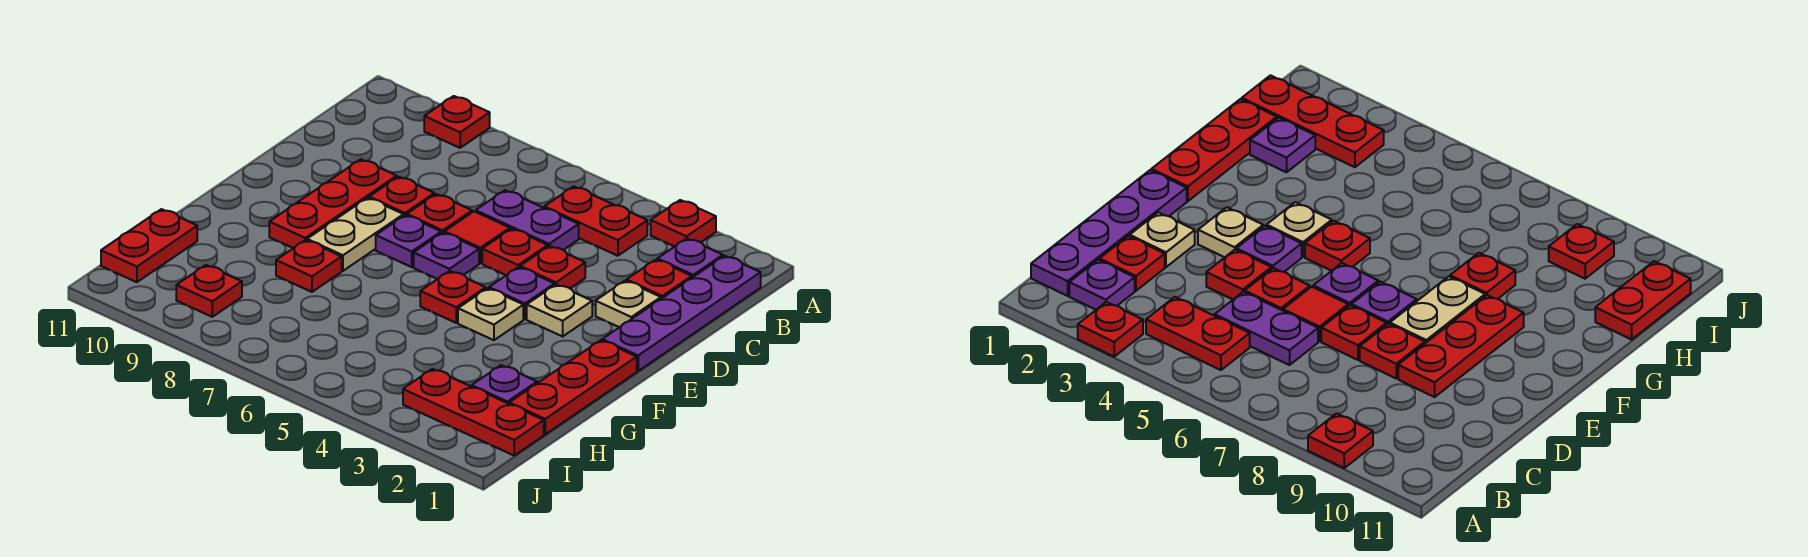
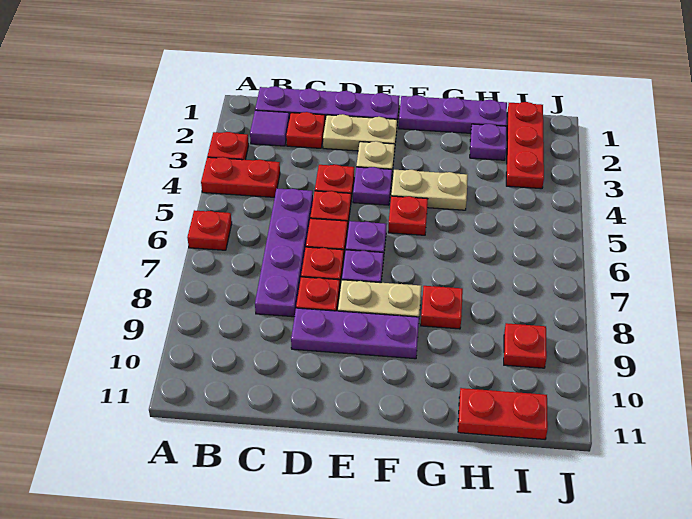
red 1x1 plate [424,96,490,148] -> red 1x1 plate moved to [187,210,232,250]
purple 1x1 plate [657,239,723,278] -> purple 1x1 tile [250,110,289,146]
red 1x2 plate [544,186,647,256] -> red 1x2 plate turned to [201,157,280,197]
purple 1x2 plate [476,190,579,250] -> purple 1x4 plate [255,188,313,317]
tan 1x1 plate [596,281,661,327] -> tan 1x2 plate [323,114,397,152]
red 1x3 plate [269,159,397,248] -> purple 1x3 plate [291,308,419,359]
red 1x3 plate [509,340,637,434] -> purple 1x3 plate [399,95,507,133]
tan 1x1 plate [458,288,523,340] -> tan 1x2 plate [391,170,468,210]

